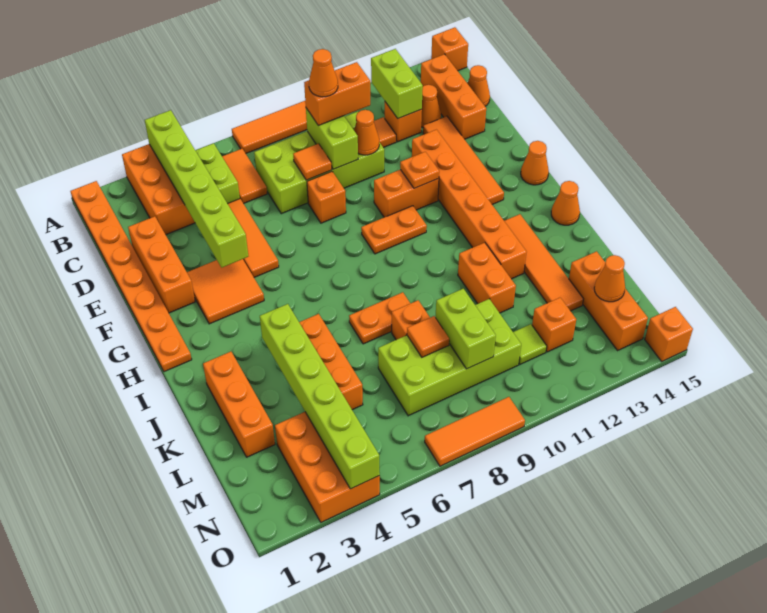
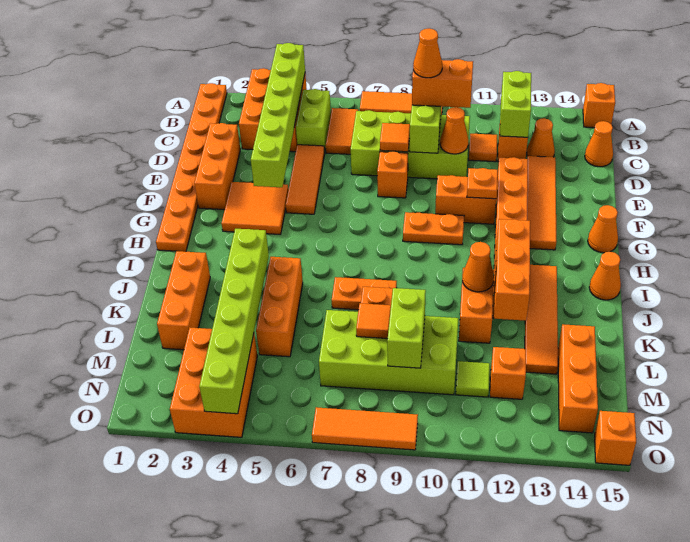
orange 1x3 brick [421,54,486,139] -> orange 1x3 brick moved to [494,219,530,321]
orange 1x1 cone [594,255,625,302] -> orange 1x1 cone moved to [462,242,494,292]

